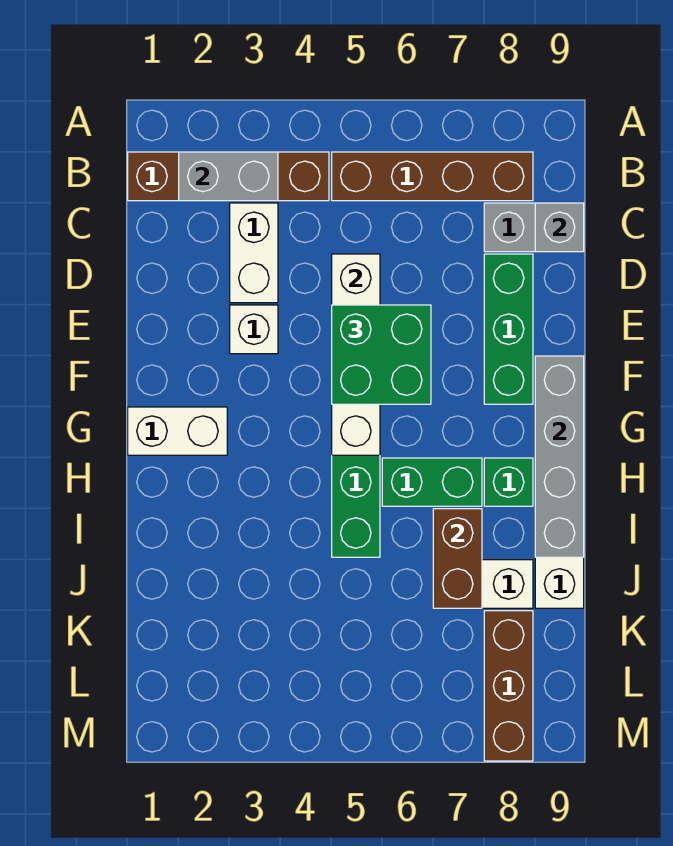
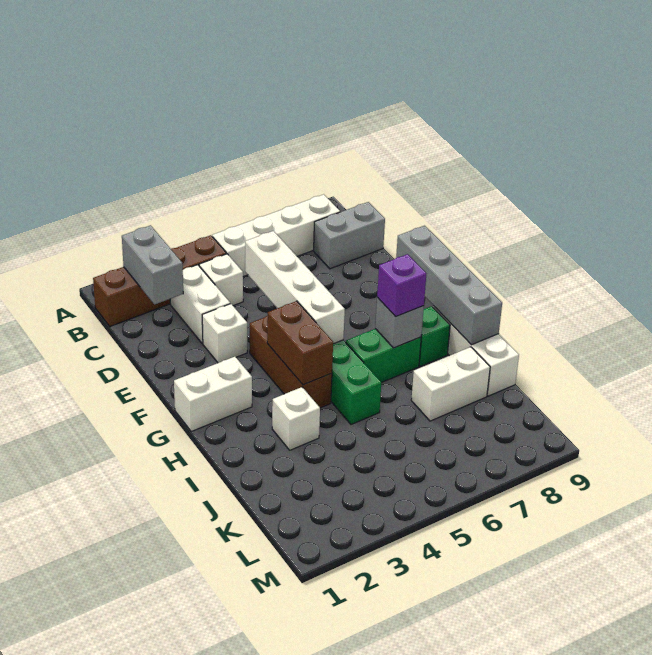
grey 1x2 brick [179,152,278,201] -> grey 1x2 brick turned to [122,225,183,305]
brown 1x4 brick [332,152,533,201] -> white 1x4 brick [212,194,340,277]
none -> white 1x1 brick [199,254,243,306]
grey 1x1 brick [535,203,584,252] -> grey 1x1 brick moved to [375,298,424,348]
green 1x3 brick [484,254,533,404] -> none
green 2x2 brick [332,305,431,404] -> none
none -> purple 1x1 brick [377,254,426,317]
none -> white 1x1 brick [272,387,320,450]
brown 1x2 brick [433,509,482,608] -> brown 1x2 brick moved to [267,301,333,385]
brown 1x3 brick [484,611,533,761] -> brown 1x3 brick moved to [250,316,332,408]

